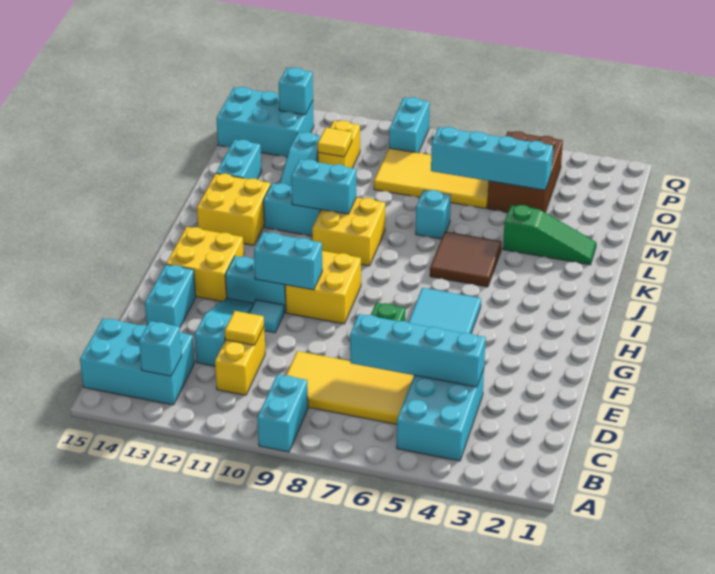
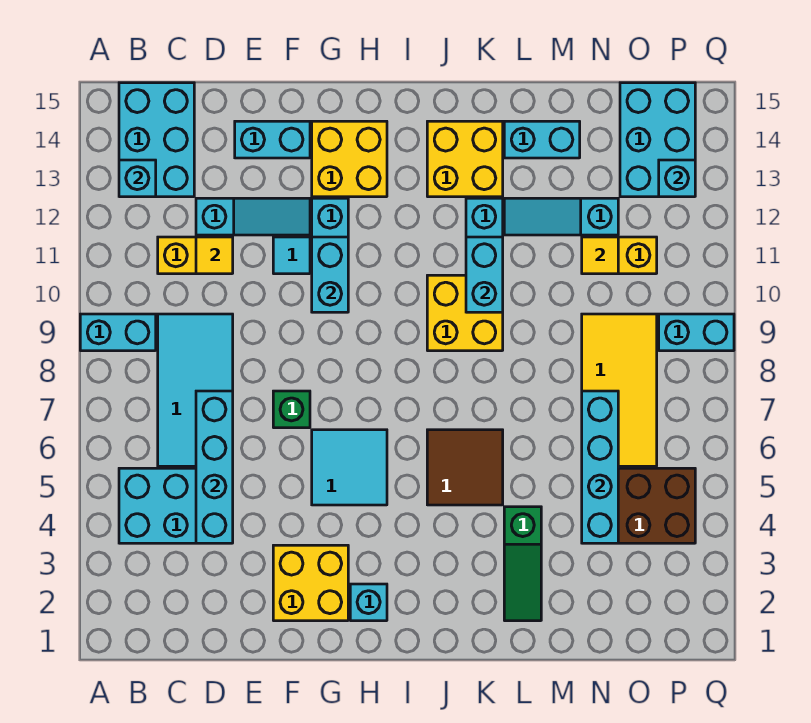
yellow 2x4 tile [286,351,414,424] -> cyan 2x4 tile [158,314,233,466]
yellow 2x2 brick [285,251,361,324] -> yellow 2x2 brick moved to [273,545,348,621]
cyan 1x1 brick [416,190,451,239] -> cyan 1x1 brick moved to [350,584,387,621]

